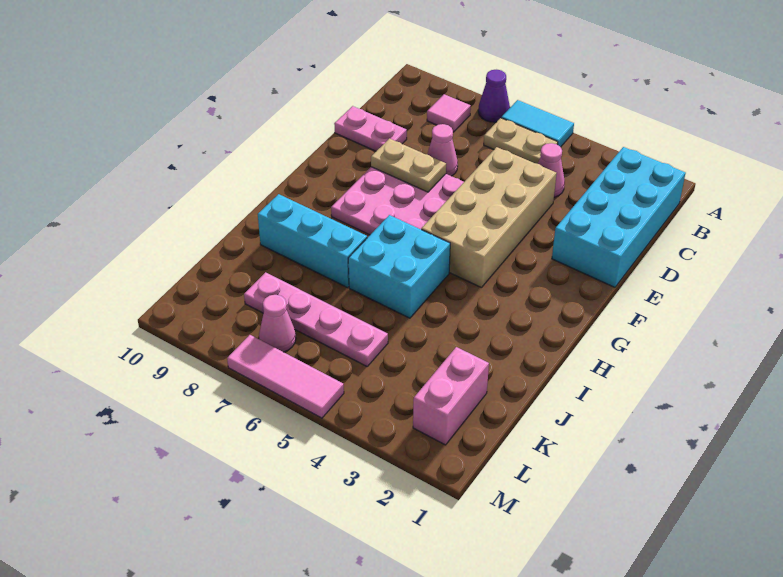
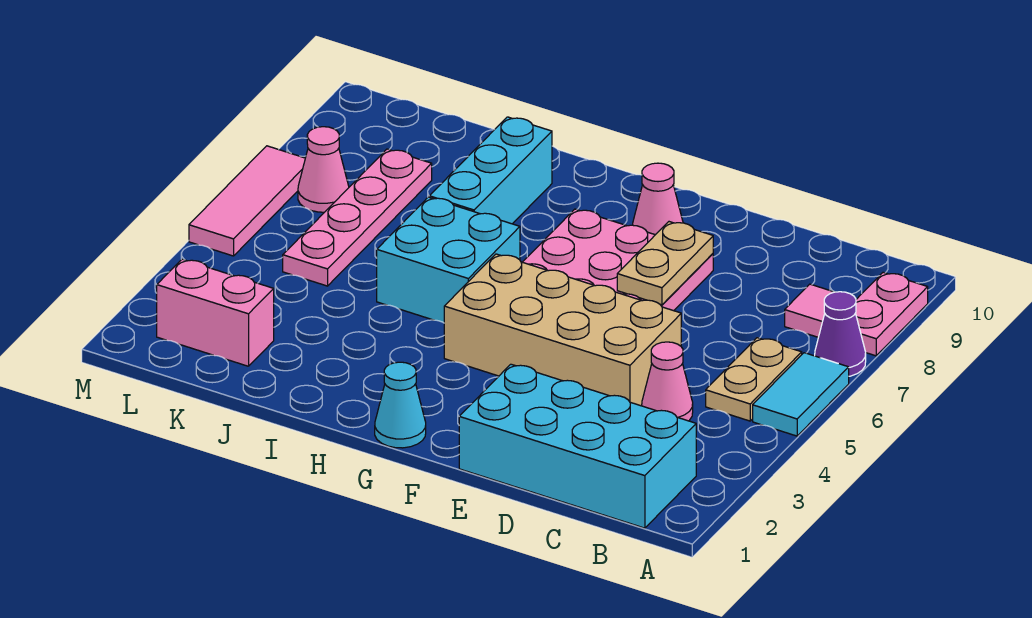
pink 1x1 cone [427,124,458,176] -> pink 1x1 cone moved to [633,163,683,235]
pink 1x2 plate [334,106,407,151] -> pink 1x2 plate moved to [856,272,928,356]
none -> cyan 1x1 cone [375,362,426,448]

